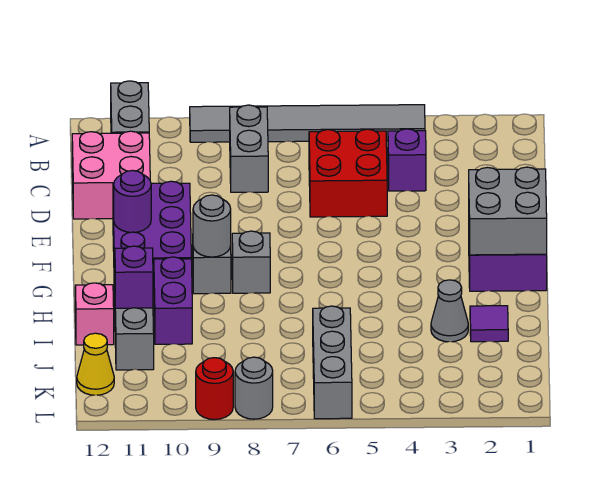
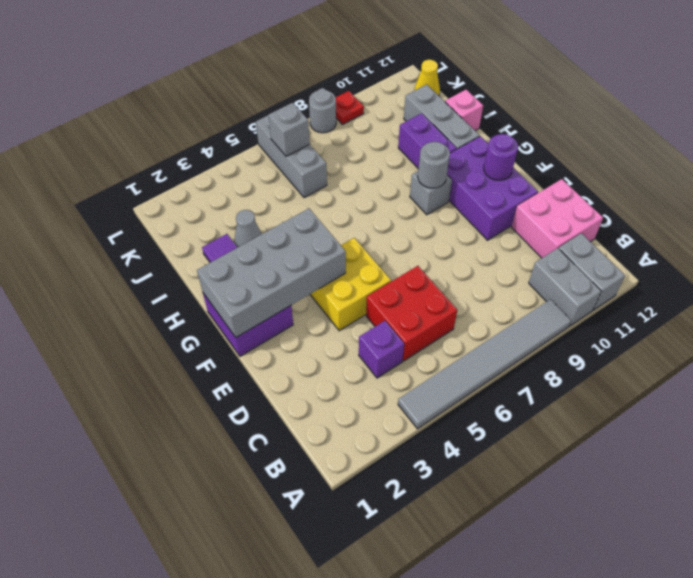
grey 1x2 brick [230,105,268,192] -> grey 1x2 brick moved to [529,248,601,326]
none -> yellow 2x2 brick [310,238,391,331]
grey 2x2 brick [469,167,547,255] -> grey 2x4 brick [197,209,346,337]
grey 1x1 brick [232,231,270,293] -> grey 1x1 brick moved to [268,103,310,156]
purple 1x1 brick [115,246,153,308] -> none
red 1x1 round brick [196,358,233,420] -> red 1x1 plate [336,91,364,125]

